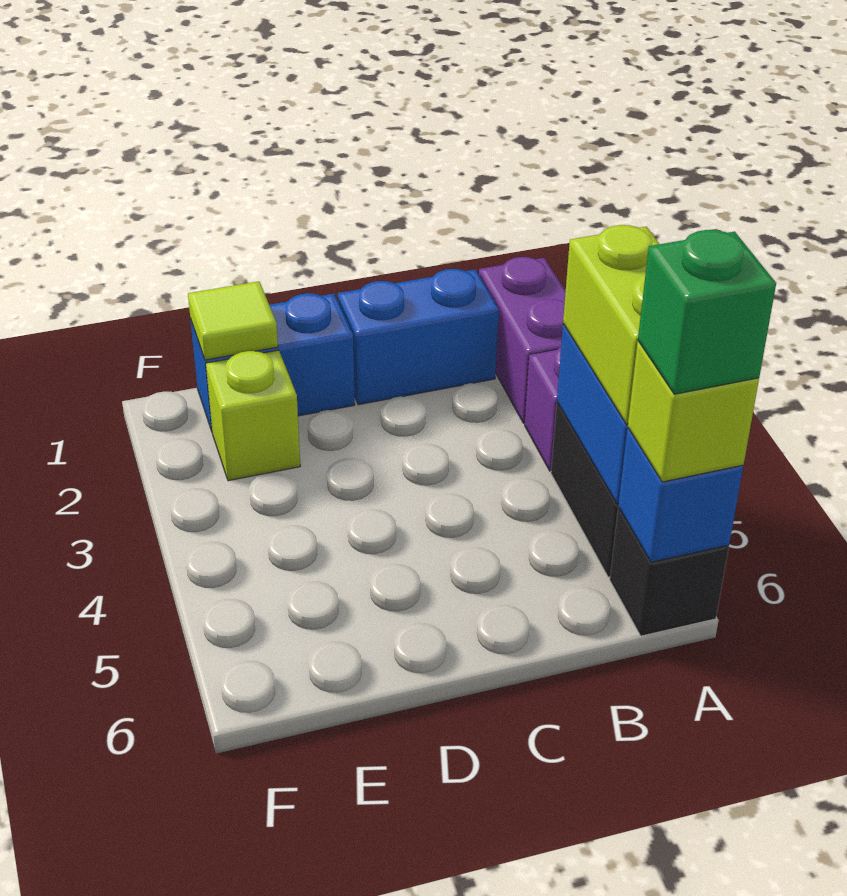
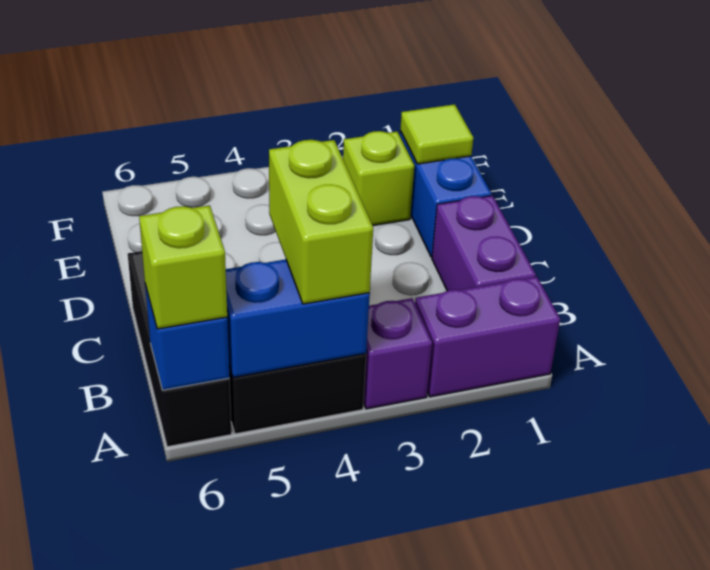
lime 1x2 brick [563,225,659,424] -> lime 1x2 brick turned to [269,140,373,304]
black 1x1 brick [610,507,729,636] -> black 1x3 brick [128,251,232,447]
green 1x1 brick [638,230,776,394] -> none
blue 1x2 brick [338,269,499,405] -> purple 1x2 brick [432,195,536,291]

